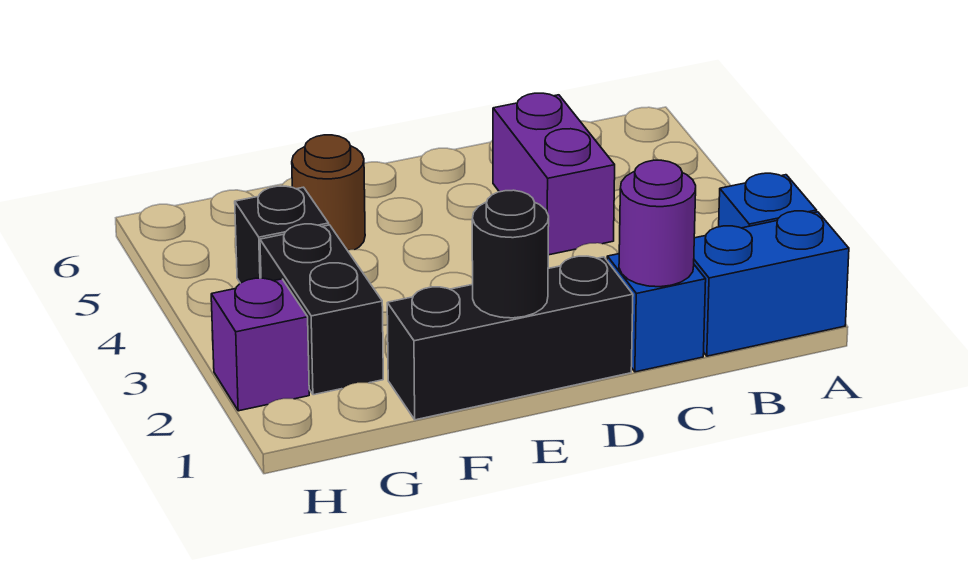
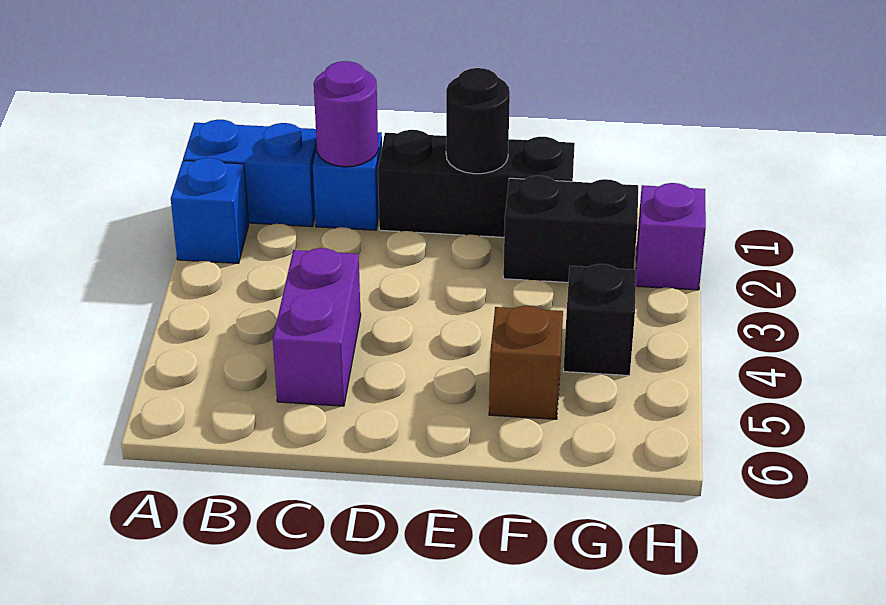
brown 1x1 round brick [292,135,365,250] -> brown 1x1 brick [489,306,563,419]
black 1x2 brick [260,224,383,395] -> black 1x2 brick turned to [503,176,638,282]

